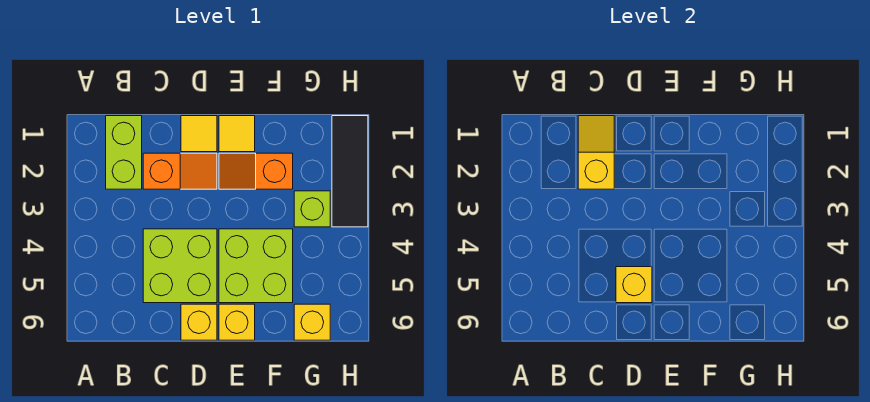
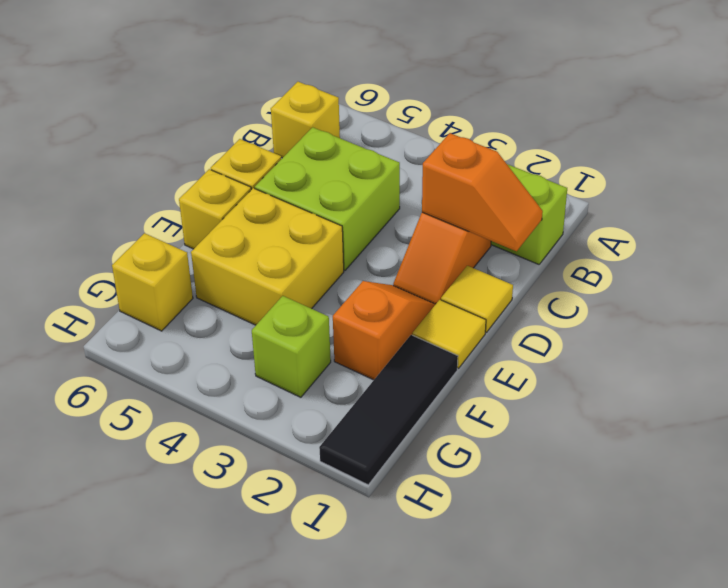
yellow 1x2 slope [578,116,614,189] -> orange 1x2 slope [422,133,543,251]
yellow 1x1 brick [616,267,652,303] -> yellow 1x1 brick moved to [271,82,340,158]
lime 2x2 brick [219,229,293,303] -> yellow 2x2 brick [191,188,344,325]
black 1x3 tile [332,116,368,227] -> black 1x3 tile turned to [319,335,458,485]

